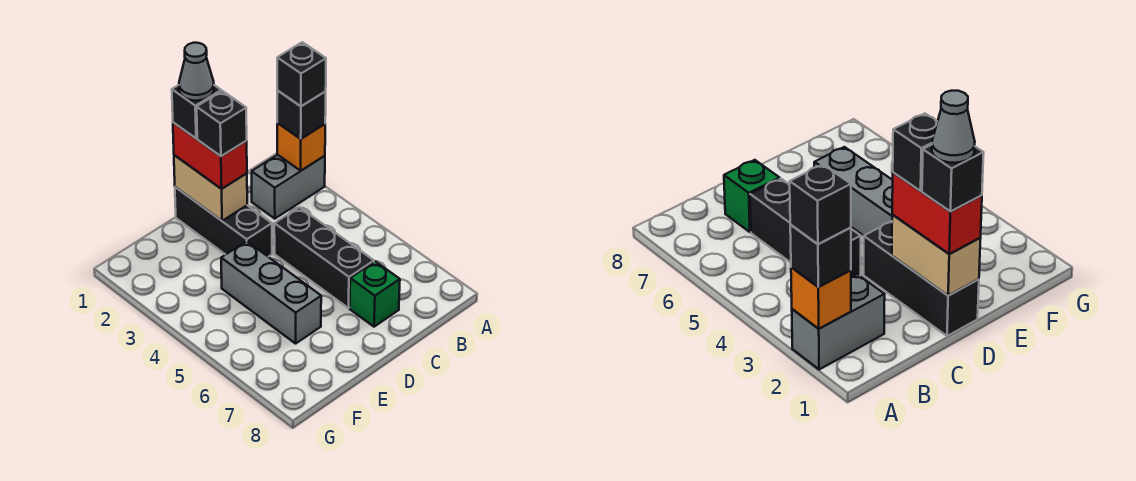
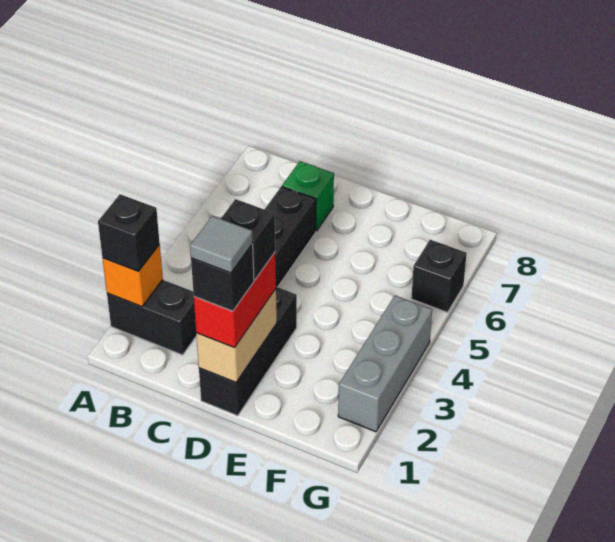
grey 1x2 brick [252,155,325,219] -> black 1x2 brick [107,280,196,355]
black 1x1 brick [277,42,326,106] -> black 1x1 brick moved to [411,240,467,312]
grey 1x1 cone [179,43,214,101] -> grey 1x1 tile [190,216,253,273]
grey 1x3 brick [221,241,321,344] -> grey 1x3 brick moved to [338,296,432,432]

